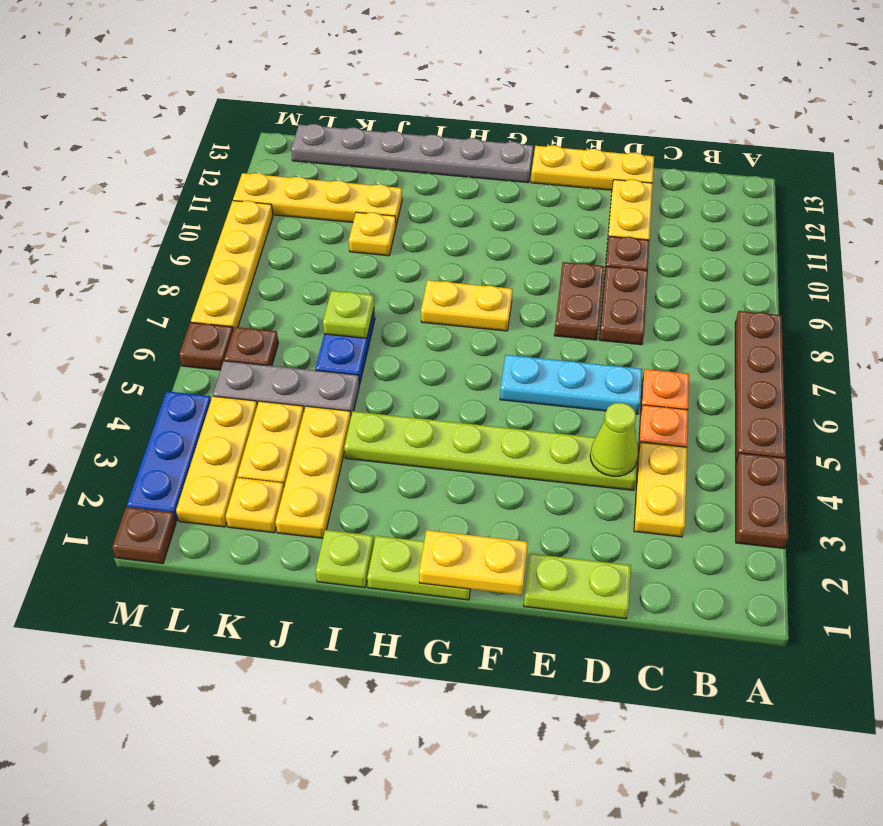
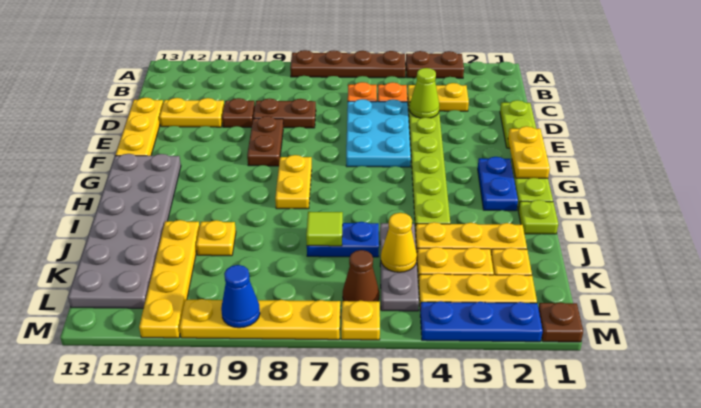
cyan 1x3 plate [500,355,642,414] -> cyan 2x3 plate [346,99,411,167]
brown 1x2 plate [554,262,604,340] -> brown 1x2 plate turned to [247,116,283,166]
none -> blue 1x2 plate [478,157,518,211]
grey 1x6 plate [291,124,533,183] -> grey 2x6 plate [68,154,181,308]
lime 1x1 plate [323,291,374,338] -> lime 1x1 tile [306,212,343,246]
none -> yellow 1x1 cone [381,213,417,272]
brown 1x1 plate [224,327,278,366] -> brown 1x1 cone [343,250,379,301]
brown 1x1 plate [179,322,233,370] -> yellow 1x1 plate [341,301,380,340]
none -> blue 1x1 cone [221,265,260,328]

